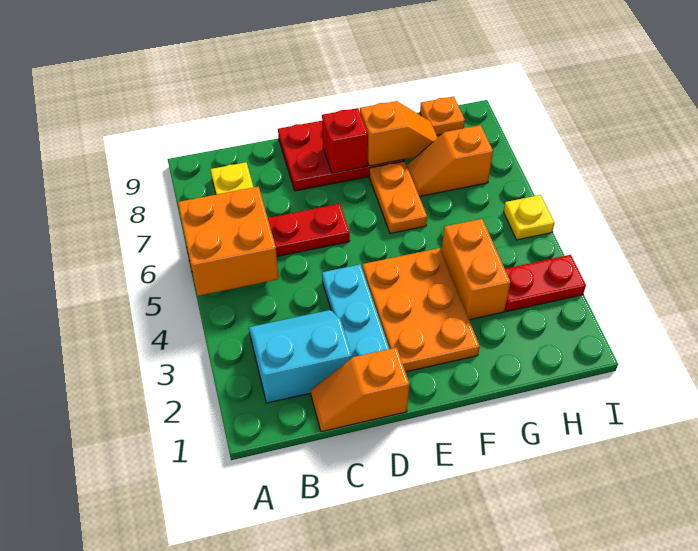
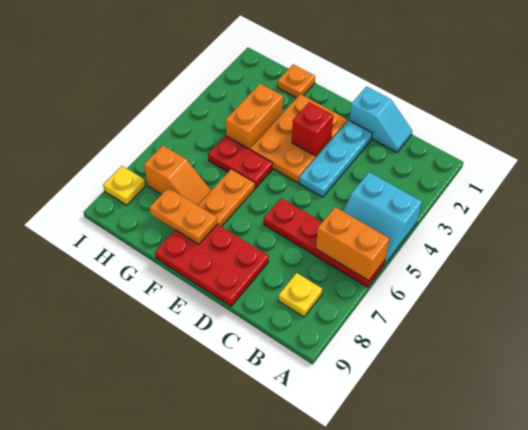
orange 2x2 brick [178,187,279,296] -> orange 1x2 brick [316,207,389,281]
cyan 2x2 slope [249,310,352,403] -> cyan 2x2 slope moved to [343,172,422,264]
orange 1x2 slope [311,347,409,432] -> cyan 1x2 slope [349,87,412,152]
red 1x1 brick [322,108,368,173] -> red 1x1 brick moved to [292,102,333,156]
orange 1x2 slope [360,101,438,166] -> orange 1x2 plate [149,188,217,244]
red 1x2 plate [505,255,586,312] -> red 1x2 plate moved to [208,136,272,188]
orange 1x1 plate [420,96,465,135] -> orange 1x1 plate moved to [278,64,315,98]
yellow 1x1 plate [504,195,554,240] -> yellow 1x1 plate moved to [103,166,145,205]

